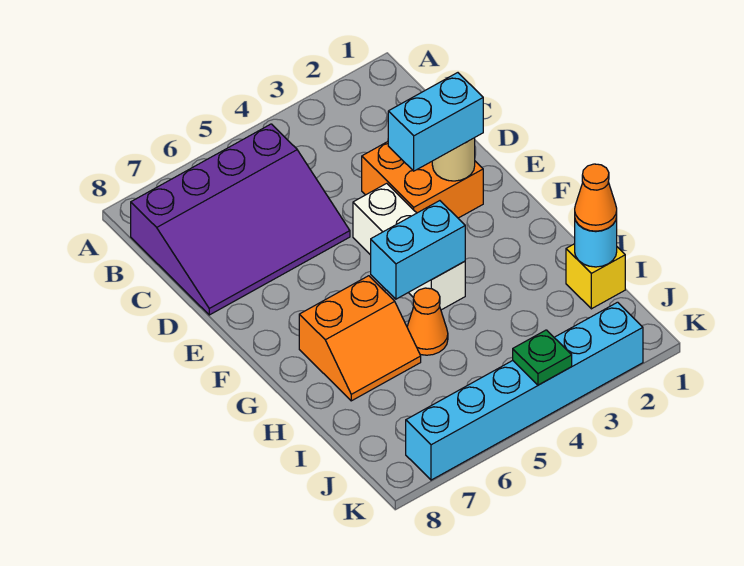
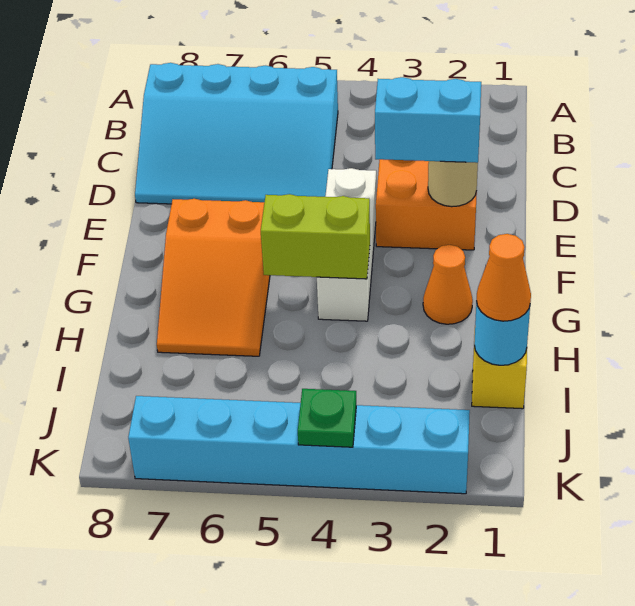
purple 3x4 slope [131,124,350,315] -> cyan 3x4 slope [135,63,338,204]
cyan 1x2 brick [371,201,465,299] -> lime 1x2 brick [261,194,370,279]
orange 2x2 slope [299,276,421,401] -> orange 2x3 slope [157,199,270,356]
orange 1x1 cone [407,288,448,355] -> orange 1x1 cone moved to [423,245,473,324]

